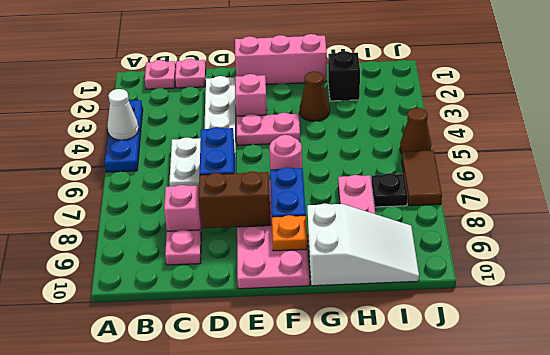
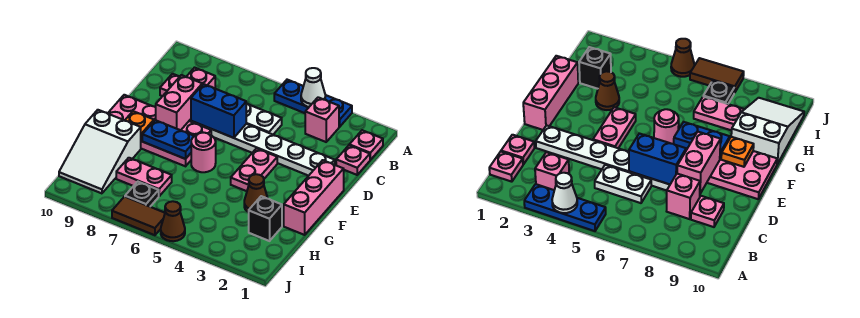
brown 1x2 brick [199,171,271,228] -> pink 1x2 brick [156,75,202,130]
pink 1x1 brick [235,74,267,116] -> pink 1x1 brick moved to [305,97,339,142]

